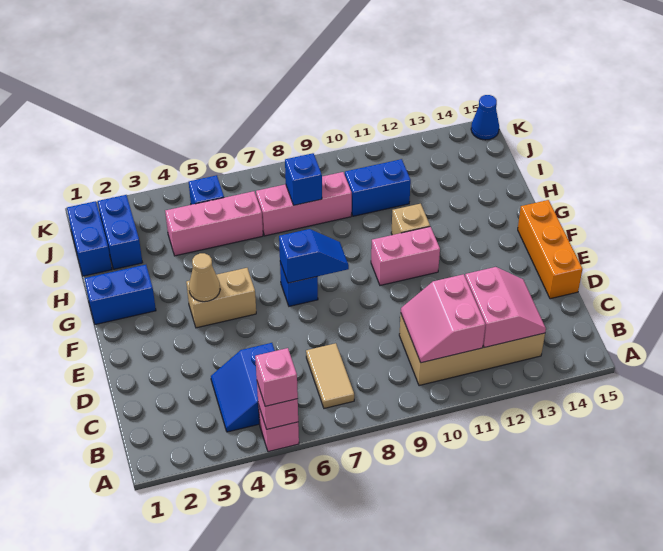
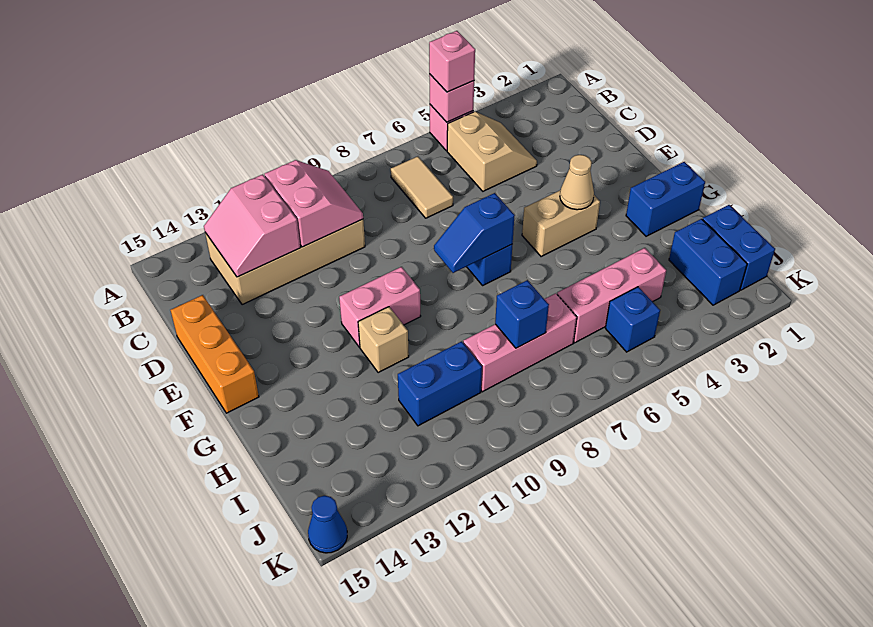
blue 2x2 slope [211,343,275,432] -> tan 2x2 slope [447,112,537,191]

